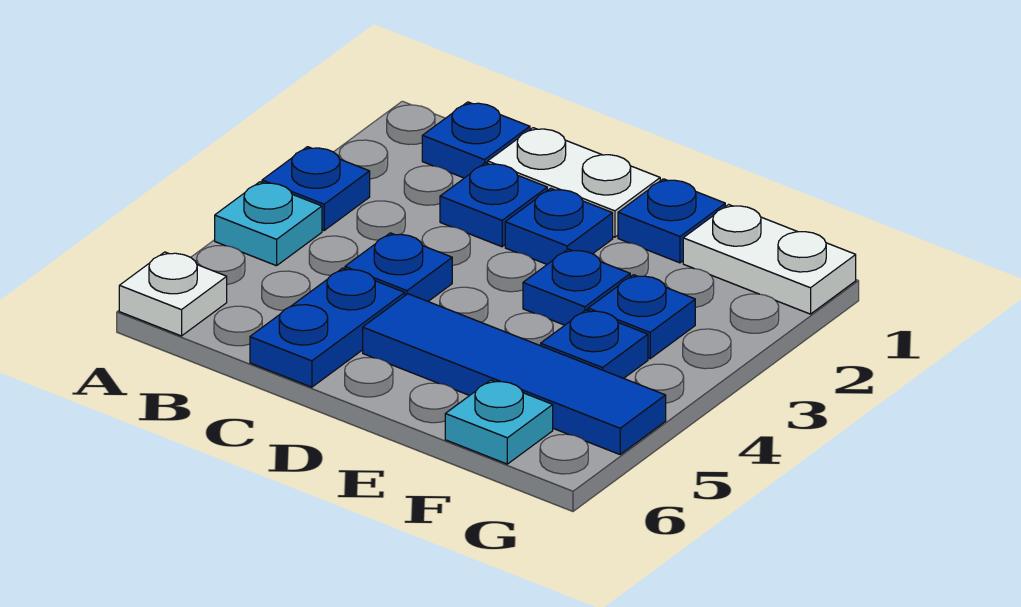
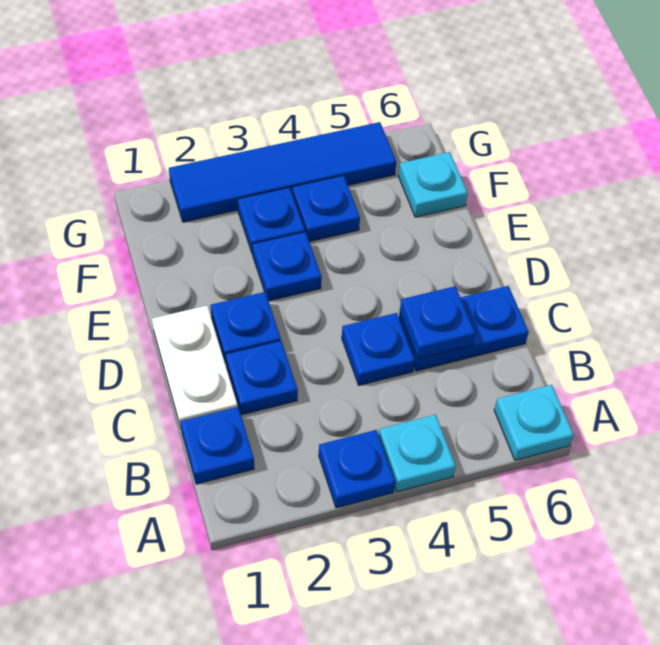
white 1x1 plate [119,252,227,336] -> cyan 1x1 plate [494,385,574,460]
blue 1x4 tile [363,294,666,454] -> blue 1x4 tile turned to [169,122,396,222]
blue 1x1 plate [618,179,725,263] -> blue 1x1 plate moved to [400,286,475,359]
white 1x2 plate [683,205,856,314] -> none

